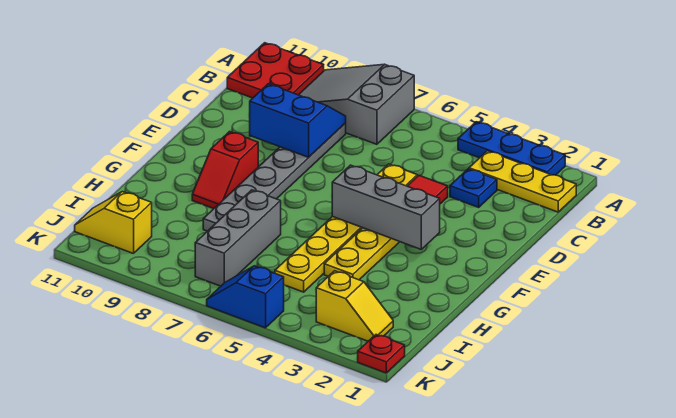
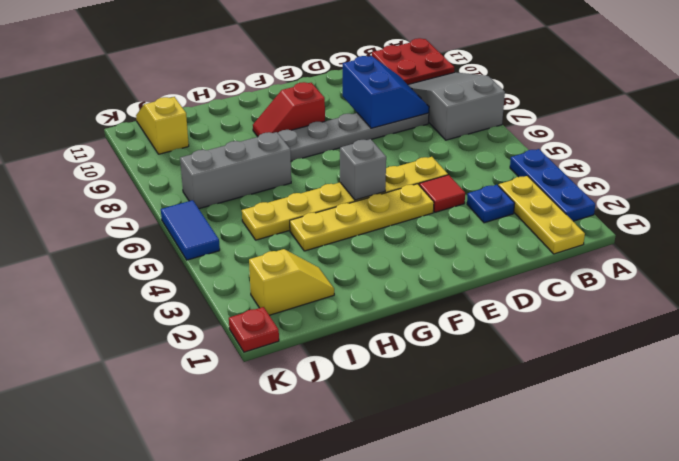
grey 1x3 brick [332,165,440,249] -> grey 1x1 brick [340,139,386,200]
yellow 1x2 slope [316,271,393,341] -> yellow 1x2 slope turned to [249,249,334,315]
blue 1x2 slope [207,266,284,328] -> blue 1x2 tile [161,200,220,260]

